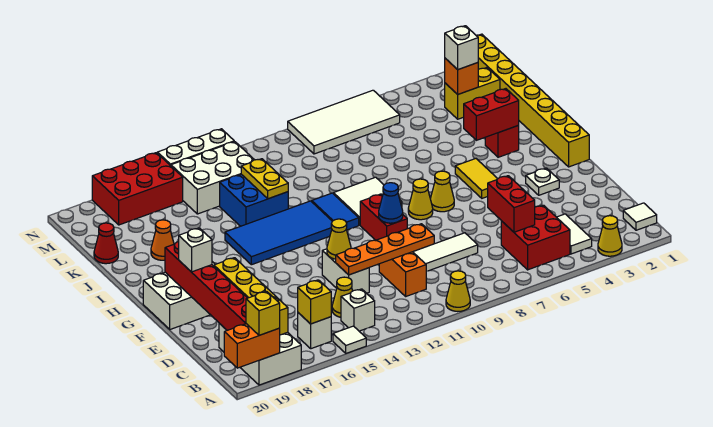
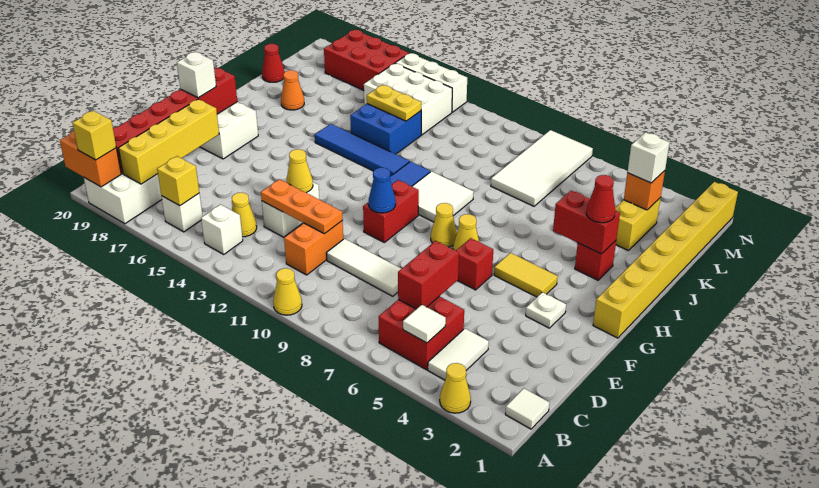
white 1x1 tile [333,326,366,354] -> white 1x1 tile moved to [403,305,446,343]
orange 1x4 plate [336,224,434,275] -> orange 1x3 plate [261,179,343,234]
none -> red 1x1 brick [456,238,493,290]
yellow 1x2 tile [455,159,498,198] -> yellow 1x2 tile turned to [494,253,558,297]
blue 2x4 tile [225,201,332,265] -> blue 1x4 tile [315,124,410,176]
none -> red 1x1 cone [586,175,615,223]
yellow 1x2 plate [241,159,288,199] -> yellow 1x2 plate turned to [367,85,421,121]
yellow 1x2 brick [445,68,500,119] -> yellow 1x2 brick turned to [615,198,661,251]
white 2x4 tile [288,90,400,154] -> white 2x4 tile turned to [491,130,593,206]

